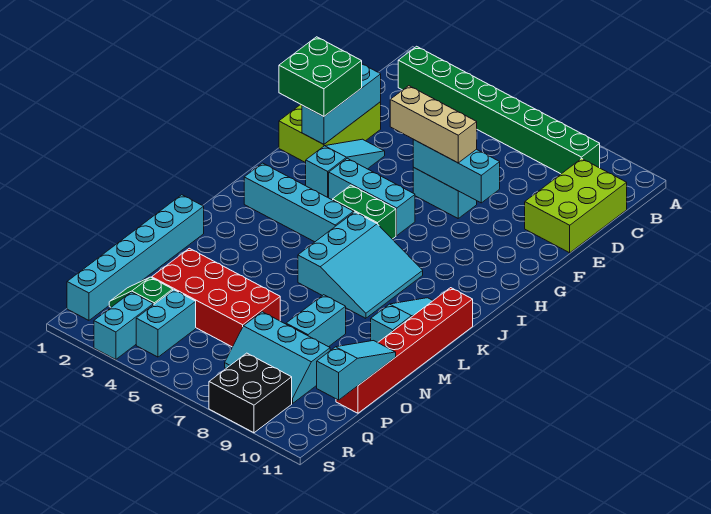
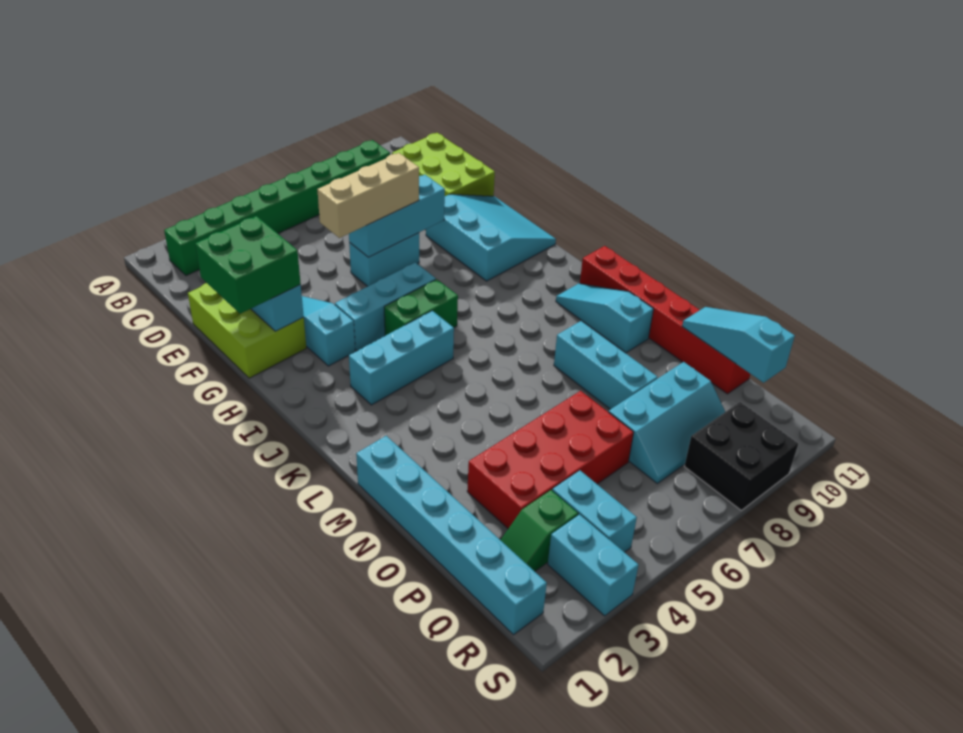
cyan 1x4 brick [244,163,354,242] -> cyan 1x3 brick [349,311,454,405]
cyan 3x3 slope [298,212,423,318] -> cyan 3x3 slope moved to [426,194,556,281]
cyan 1x2 brick [286,295,346,347] -> cyan 1x3 brick [554,321,658,409]

